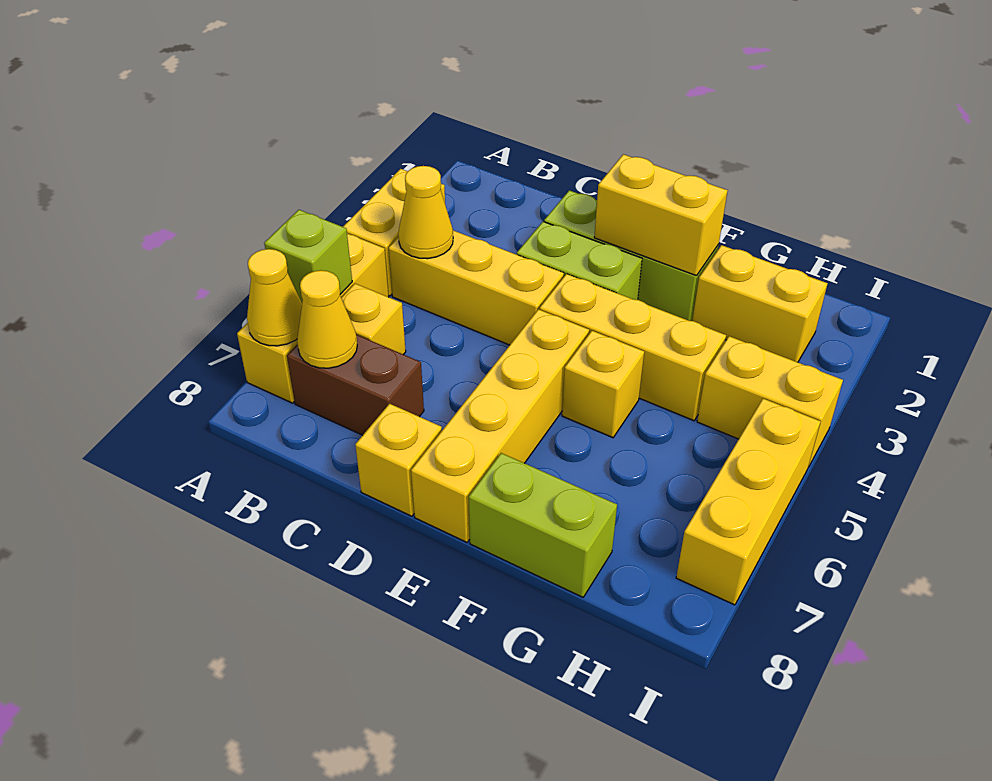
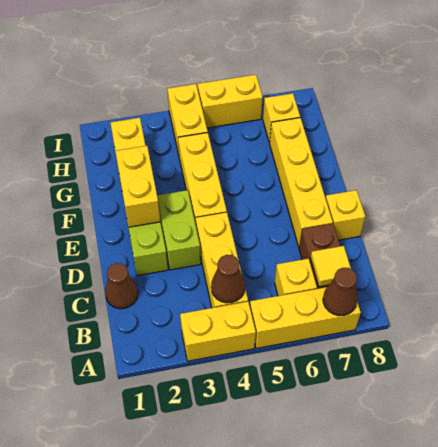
lime 1x1 brick [264,210,352,303] -> none
yellow 1x1 cone [247,249,302,346] -> brown 1x1 cone [323,268,358,316]
yellow 1x1 cone [398,166,453,259] -> brown 1x1 cone [211,255,245,303]
yellow 1x1 cone [297,270,357,368] -> yellow 1x1 tile [310,246,351,287]
none -> brown 1x1 cone [105,263,138,309]
yellow 1x4 brick [411,309,589,542] -> yellow 1x4 brick turned to [270,118,333,247]
yellow 1x1 brick [562,331,644,438] -> yellow 1x1 brick moved to [263,93,300,143]
lime 1x2 brick [469,453,617,597] -> none
yellow 1x3 brick [676,399,821,605] -> yellow 1x2 brick [198,75,263,128]

